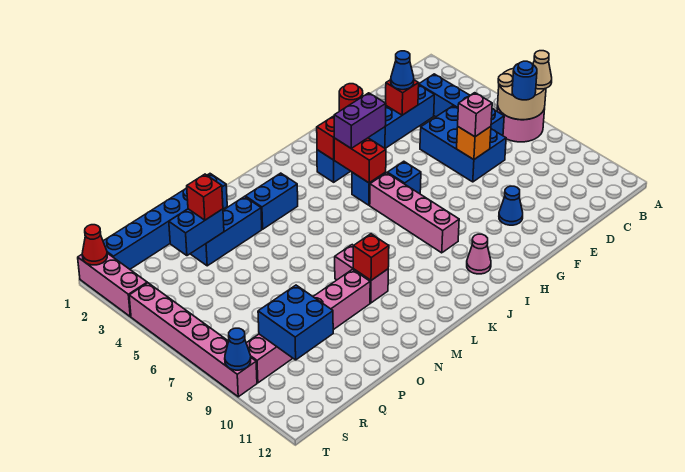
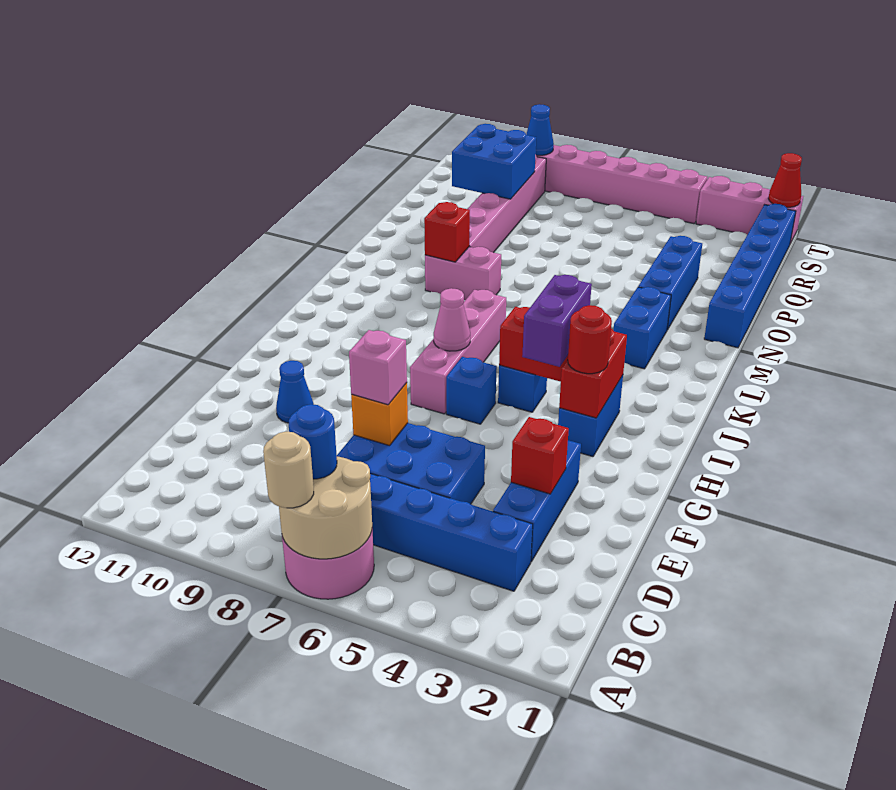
tan 1x1 cone [533,51,552,89] -> tan 1x1 round brick [263,432,314,508]
blue 1x1 cone [391,51,414,90] -> none
pink 1x4 brick [370,173,459,253] -> pink 1x4 brick turned to [410,290,506,414]
pink 1x1 cone [467,234,491,274] -> pink 1x1 cone moved to [434,288,470,351]
blue 1x2 brick [169,209,224,256] -> none
red 1x1 brick [187,174,223,220] -> none

